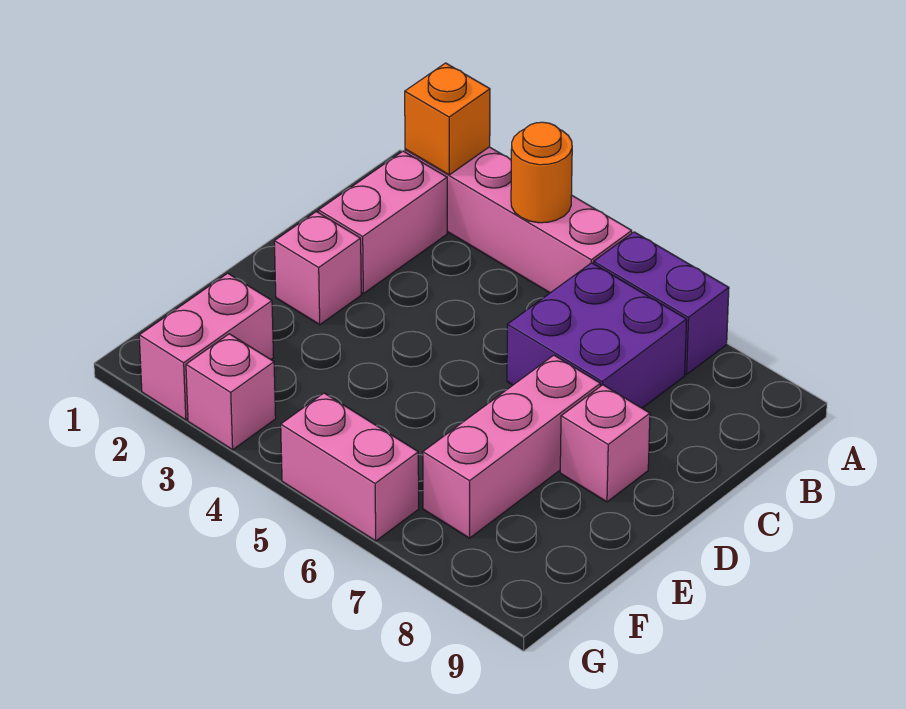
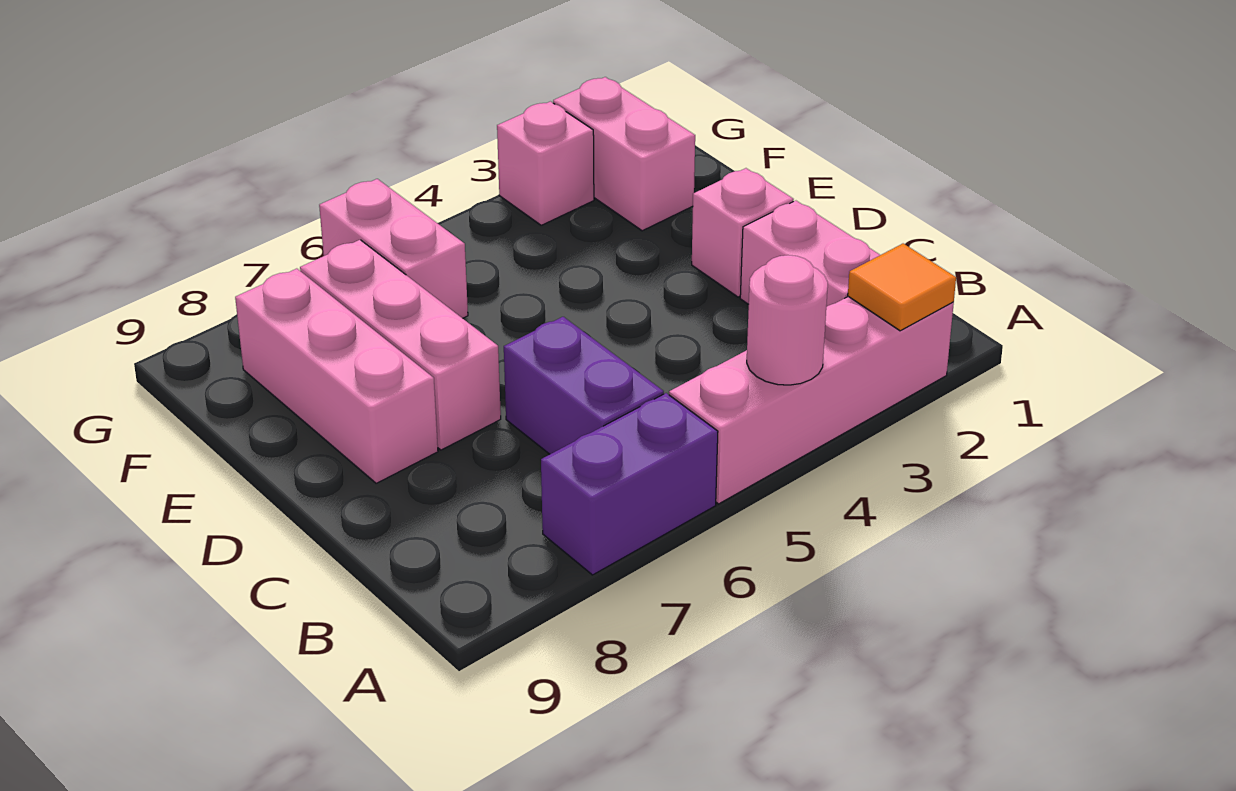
orange 1x1 brick [405,63,490,175] -> orange 1x1 tile [848,243,956,331]
orange 1x1 round brick [511,122,572,223] -> pink 1x1 round brick [747,255,828,385]
purple 2x2 brick [507,263,687,408] -> purple 1x2 brick [504,317,664,454]
pink 1x1 brick [560,385,650,502] -> pink 1x3 brick [235,269,438,483]
pink 1x2 brick [281,393,419,541] -> pink 1x2 brick turned to [319,179,468,318]

